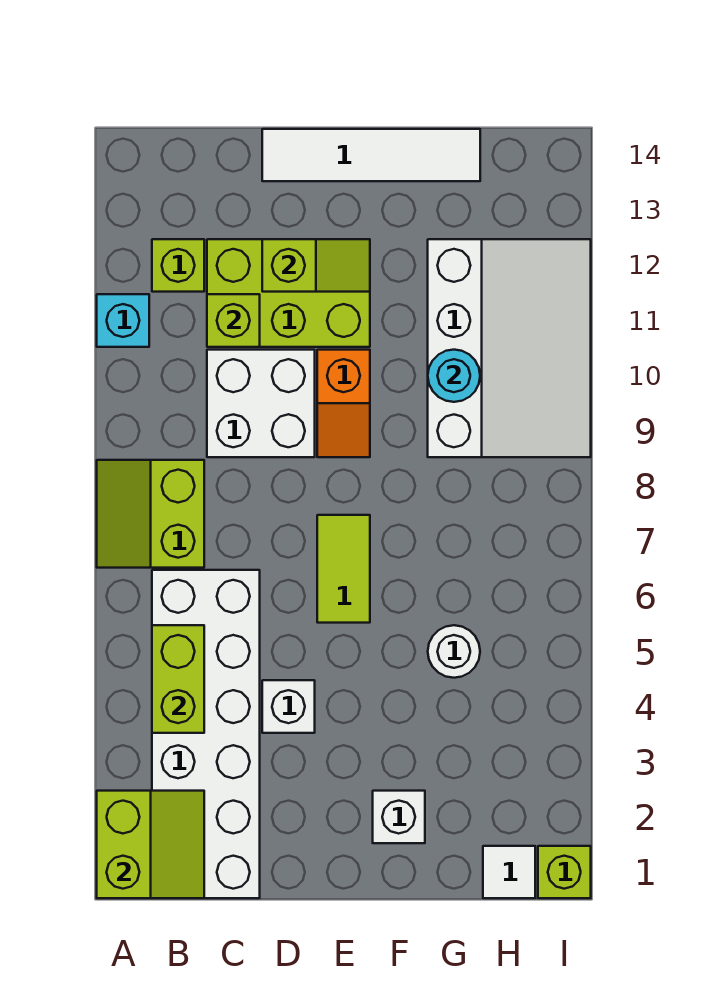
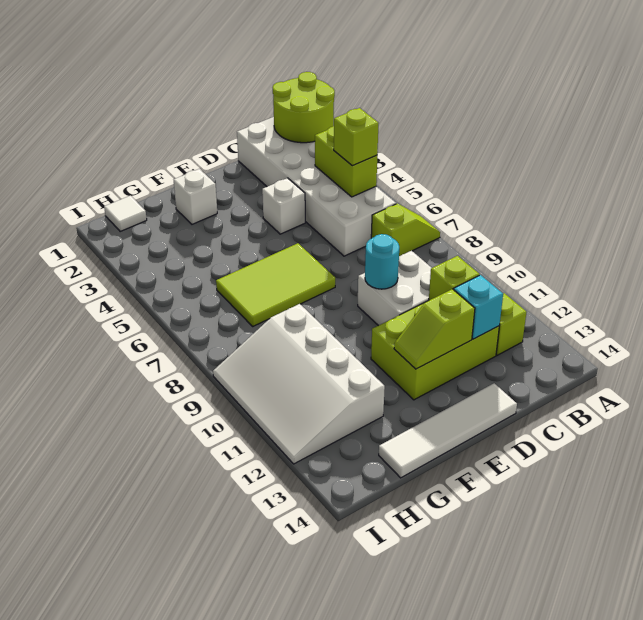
lime 2x2 slope [97,791,204,898] -> lime 2x2 round brick [273,72,335,143]
lime 2x2 slope [97,460,204,568] -> lime 1x2 slope [371,203,440,256]
cyan 1x1 brick [97,294,149,347] -> cyan 1x1 brick moved to [454,275,503,339]
lime 1x2 tile [317,515,370,623] -> lime 2x3 tile [216,243,335,326]
orange 1x2 slope [317,350,370,457] -> none
white 1x1 round brick [428,625,480,678] -> none
cyan 1x1 round brick [428,350,480,402] -> cyan 1x1 round brick moved to [365,234,399,289]
lime 1x1 brick [538,846,591,898] -> lime 1x1 brick moved to [334,108,378,166]

